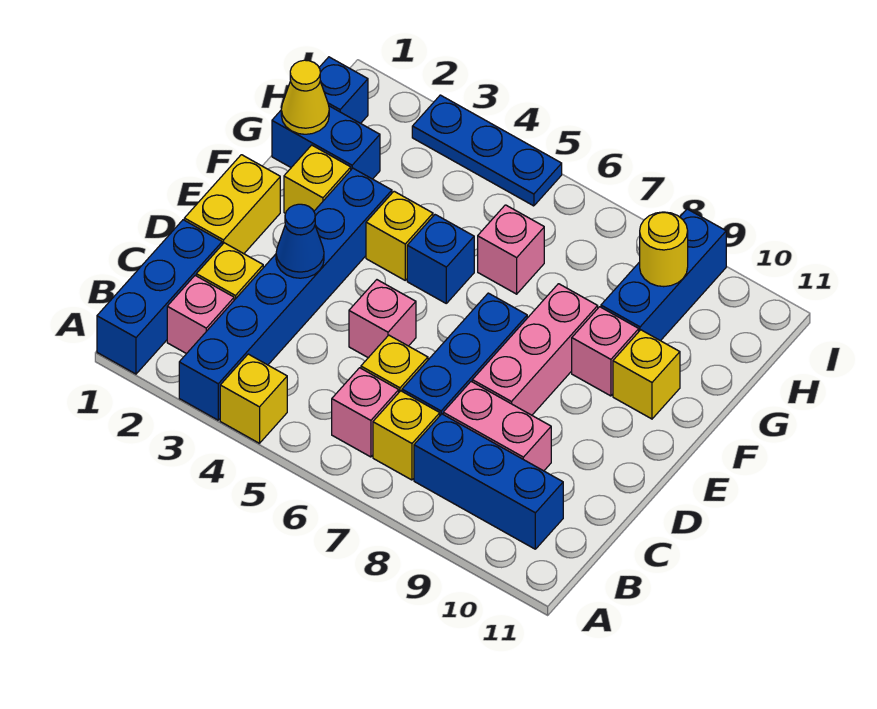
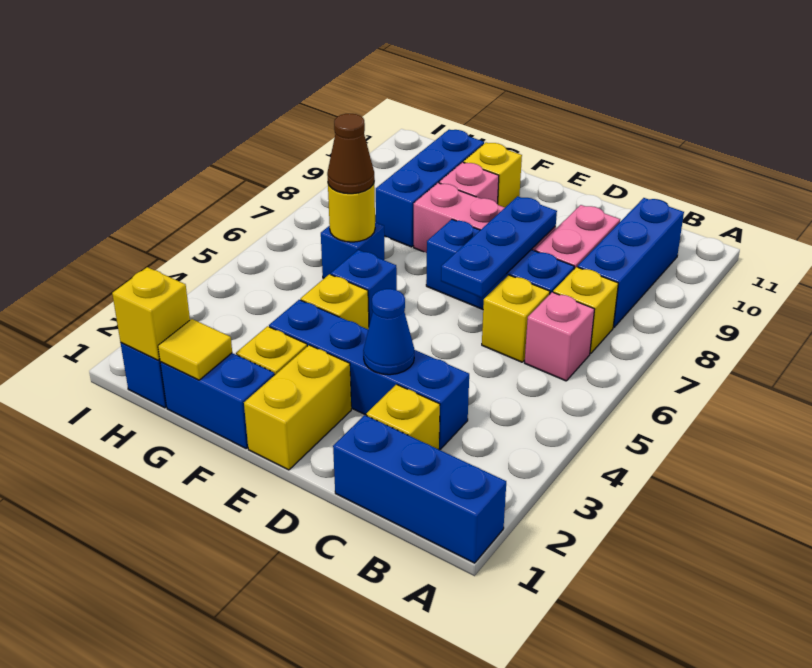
blue 1x6 brick [179,168,392,420] -> blue 1x4 brick [269,300,469,449]
yellow 1x1 brick [220,354,287,443] -> yellow 1x1 brick moved to [112,267,190,360]
pink 1x1 brick [167,276,234,354] -> none
yellow 1x2 brick [184,155,280,254] -> yellow 1x2 brick turned to [244,345,351,470]
pink 1x1 brick [349,280,416,358] -> none
blue 1x2 brick [272,106,380,179] -> blue 1x2 brick turned to [160,353,274,448]
yellow 1x1 cone [281,60,329,134] -> yellow 1x1 tile [158,319,232,380]
pink 1x1 brick [478,205,544,294] -> blue 1x1 brick [321,222,385,278]
none -> brown 1x1 cone [327,114,374,194]
blue 1x3 brick [601,209,726,341] -> blue 1x3 brick turned to [376,130,484,247]
yellow 1x1 round brick [640,212,688,287] -> yellow 1x1 round brick moved to [328,184,375,242]
blue 1x3 plate [412,95,562,206] -> blue 1x3 plate moved to [441,196,557,298]

